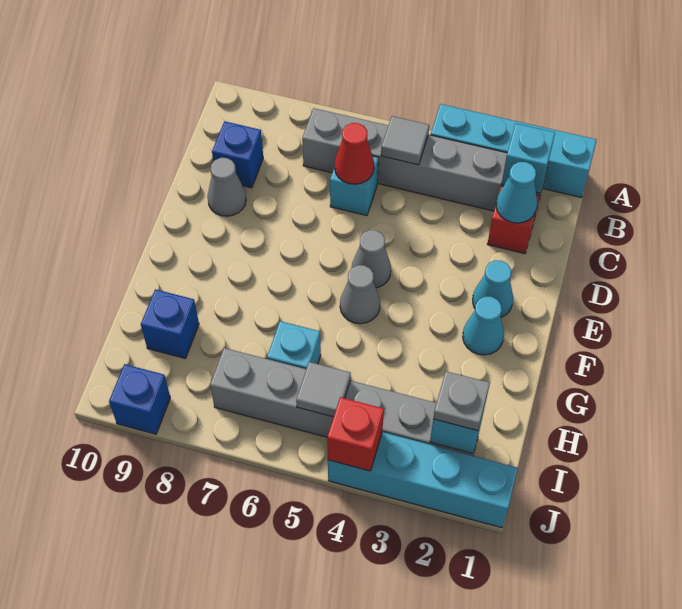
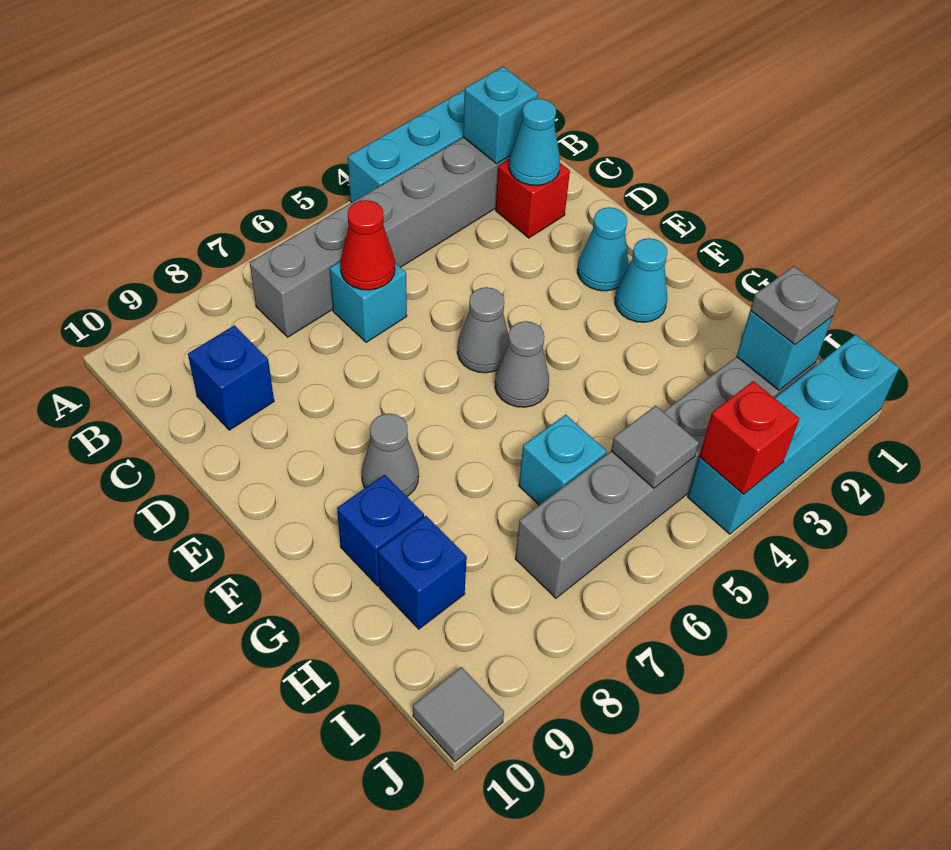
grey 1x1 tile [381,116,429,165] -> grey 1x1 tile moved to [413,667,504,762]
grey 1x1 cone [207,158,246,216] -> grey 1x1 cone moved to [361,414,419,496]
blue 1x1 brick [109,364,170,434] -> blue 1x1 brick moved to [337,475,424,586]

